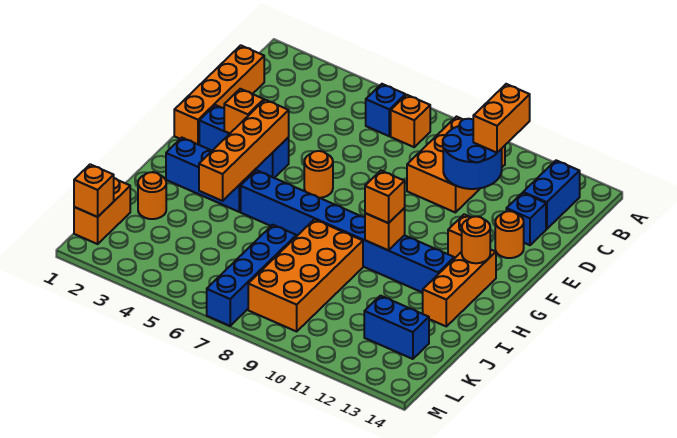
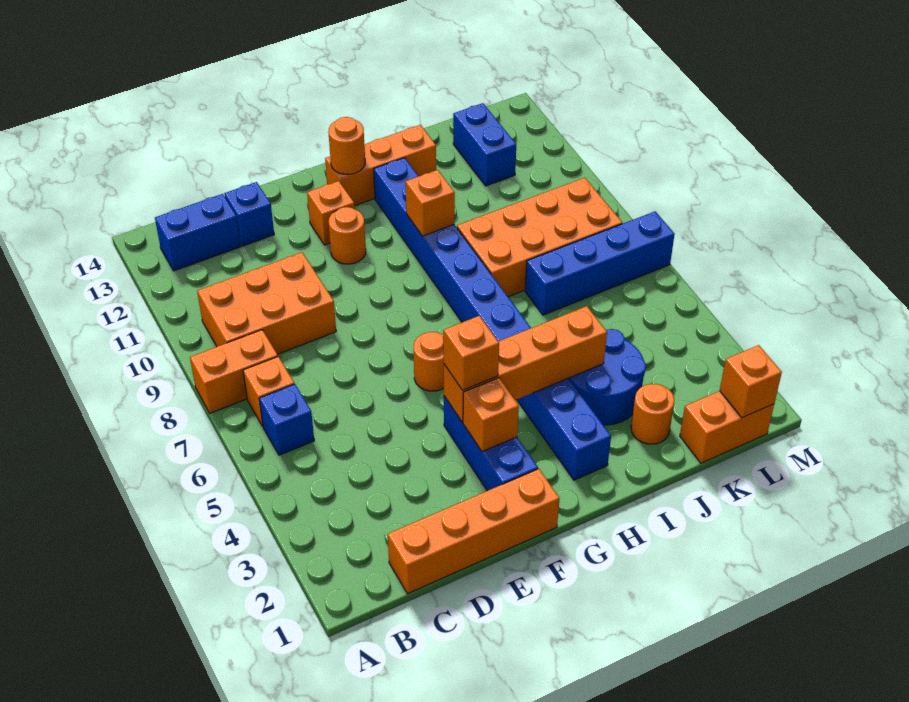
orange 1x2 brick [473,84,530,153] -> orange 1x2 brick moved to [190,330,278,413]
blue 2x2 round brick [443,119,502,189] -> blue 2x2 round brick moved to [569,329,646,425]
orange 1x1 round brick [495,211,524,258] -> orange 1x1 round brick moved to [329,207,366,264]
orange 1x1 brick [365,171,405,223] -> orange 1x1 brick moved to [443,316,499,390]

